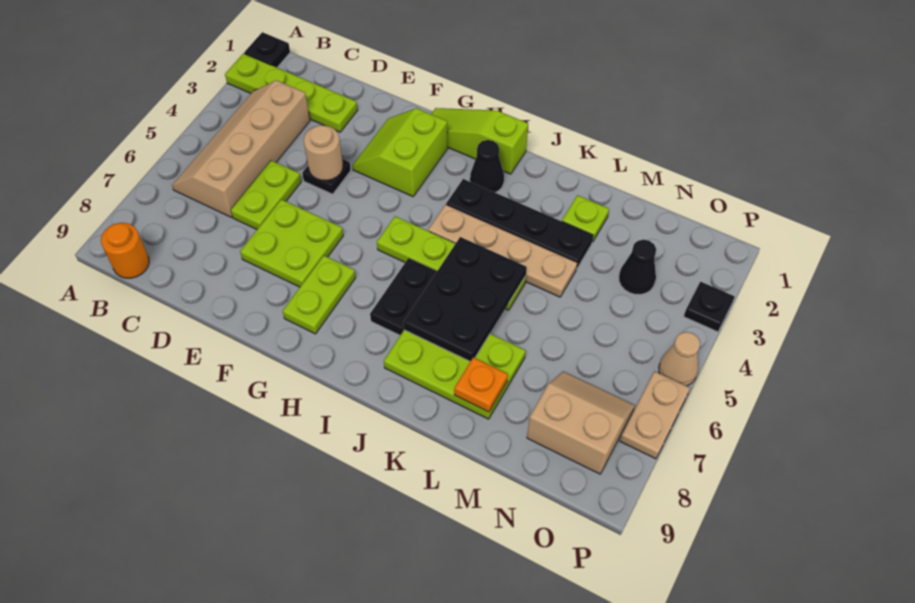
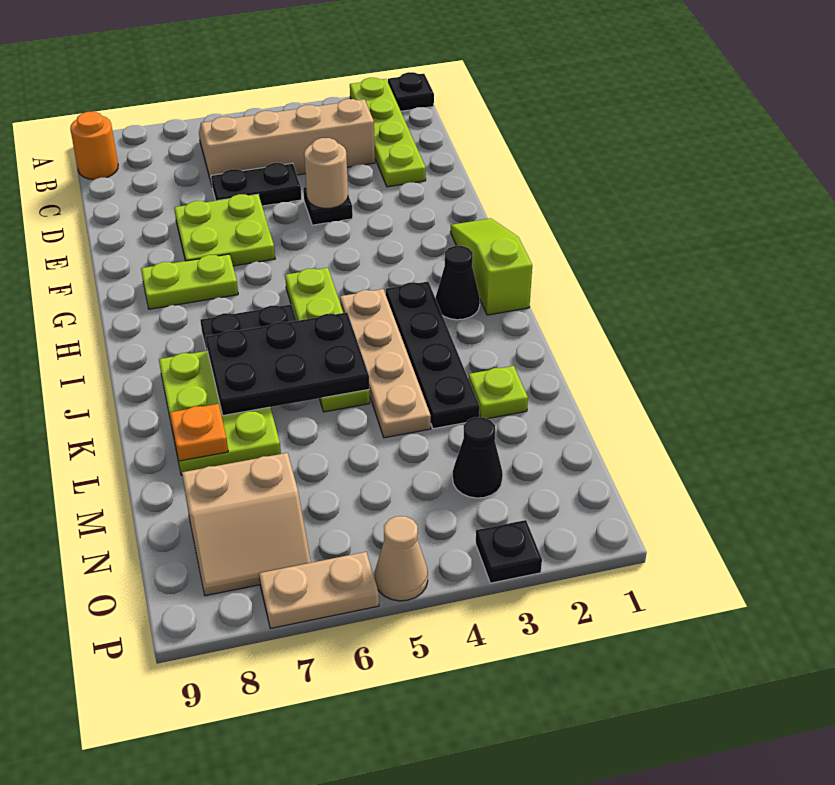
lime 1x2 plate [231,160,301,229] -> black 1x2 plate [211,163,302,206]
lime 2x2 slope [353,108,448,197] -> none
tan 2x2 slope [527,372,635,474] -> tan 2x2 slope turned to [182,453,311,596]

